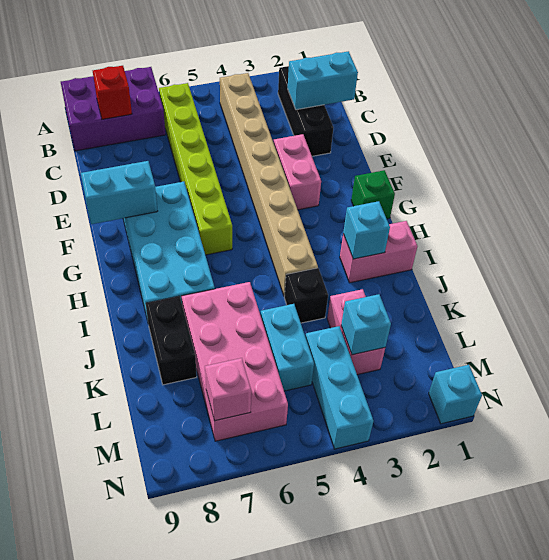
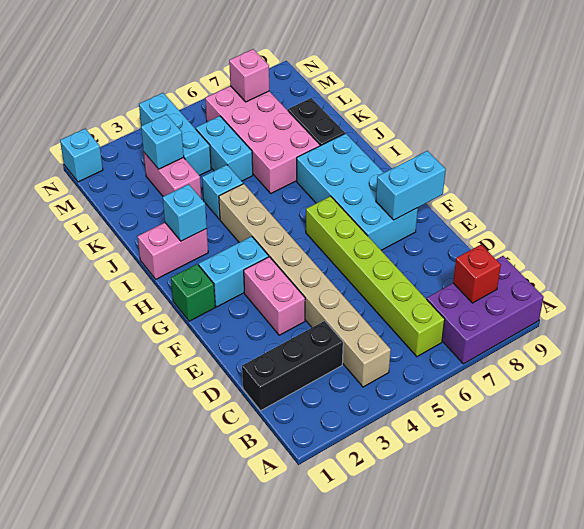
black 1x3 brick [278,66,333,156] -> black 1x3 brick turned to [242,321,343,411]
cyan 1x2 brick [288,51,358,110] -> cyan 1x2 brick moved to [199,236,269,307]
black 1x1 brick [284,268,328,323] -> cyan 1x1 brick [202,165,243,219]

